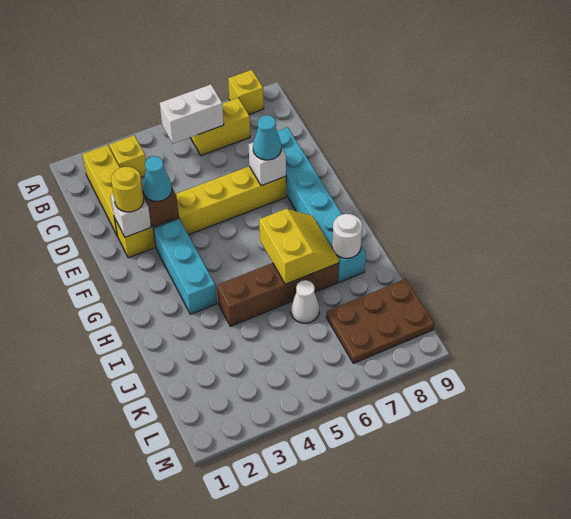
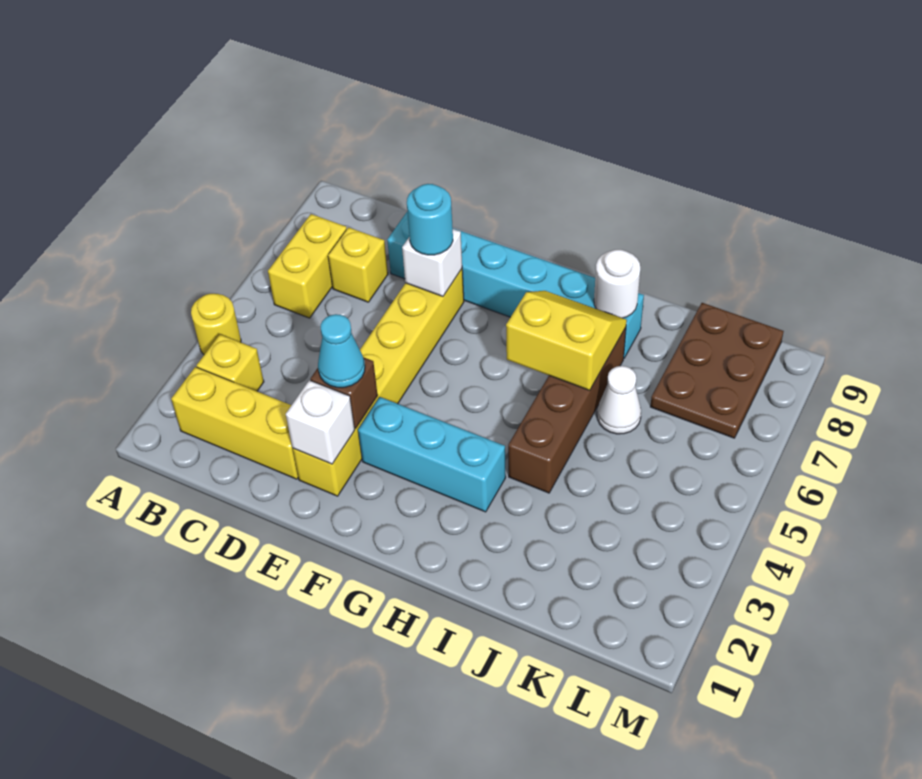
yellow 1x1 brick [228,70,264,114] -> yellow 1x1 brick moved to [328,227,388,302]
white 1x2 brick [160,85,224,144] -> none
yellow 1x1 round brick [111,167,144,212] -> yellow 1x1 round brick moved to [191,294,241,354]
cyan 1x1 cone [253,115,281,160] -> cyan 1x1 round brick [407,184,453,255]

